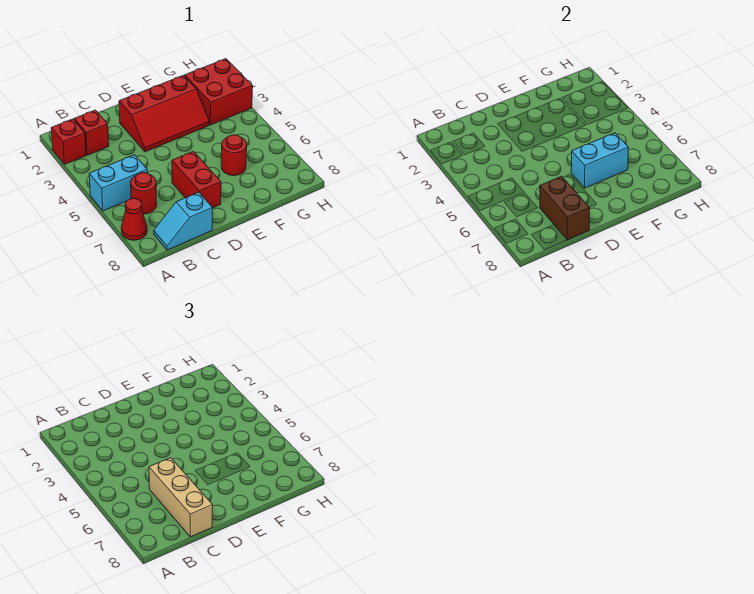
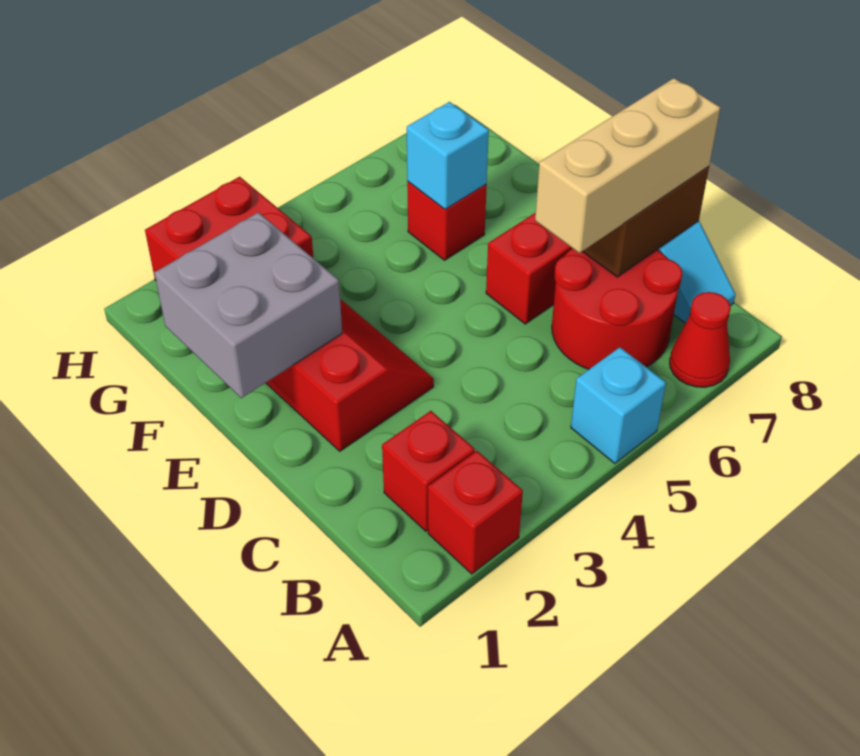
cyan 1x2 brick [89,155,147,211] -> cyan 1x1 brick [571,347,666,464]
red 1x1 round brick [131,173,157,214] -> red 2x2 round brick [552,248,682,369]
none -> grey 2x2 brick [154,212,342,398]
cyan 1x2 brick [571,133,629,188] -> cyan 1x1 brick [407,102,489,209]
red 1x1 round brick [221,135,247,176] -> red 1x1 brick [407,182,487,260]

